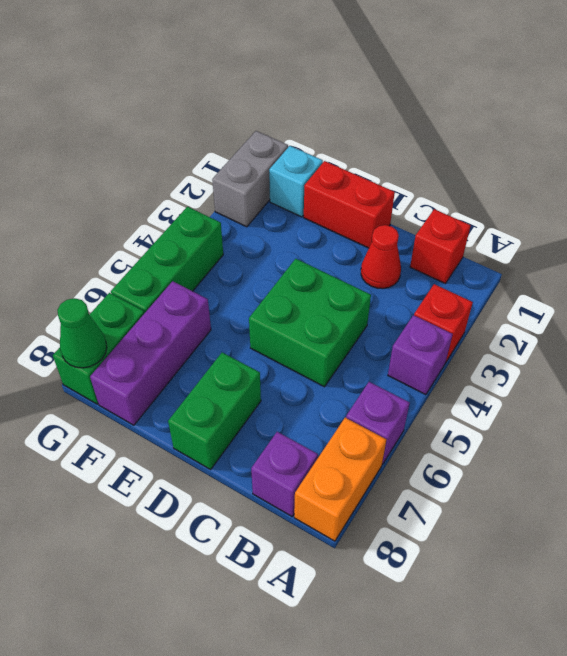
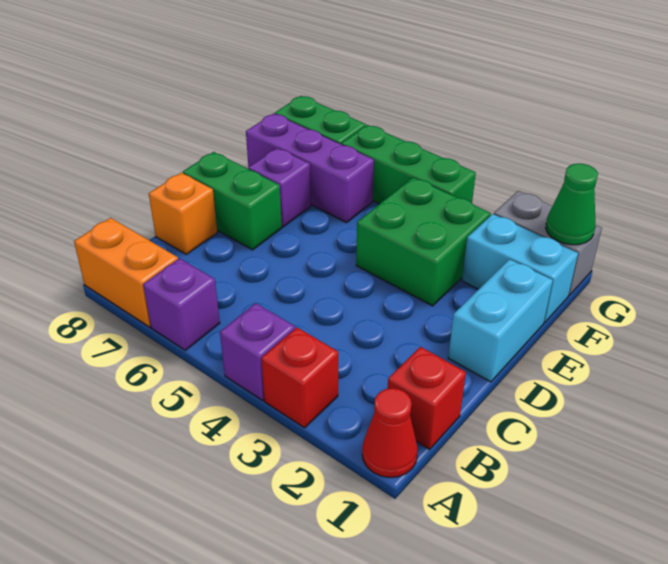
purple 1x1 brick [251,432,318,516] -> purple 1x1 brick moved to [248,148,311,227]
red 1x1 cone [361,225,401,289] -> red 1x1 cone moved to [362,388,418,478]
green 2x2 brick [249,259,371,387] -> green 2x2 brick moved to [356,178,491,306]
none -> orange 1x1 brick [149,173,217,254]
red 1x2 brick [304,161,395,248] -> cyan 1x2 brick [448,259,553,382]
cyan 1x1 brick [269,146,323,217] -> cyan 1x2 brick [462,214,578,323]
green 1x1 cone [57,298,107,368] -> green 1x1 cone moved to [546,164,598,245]

